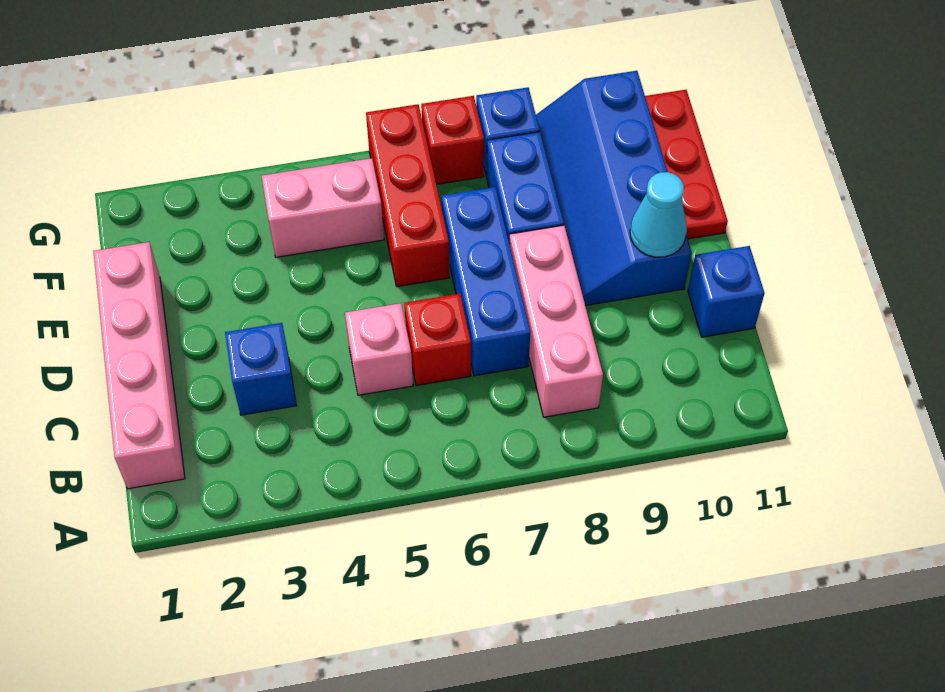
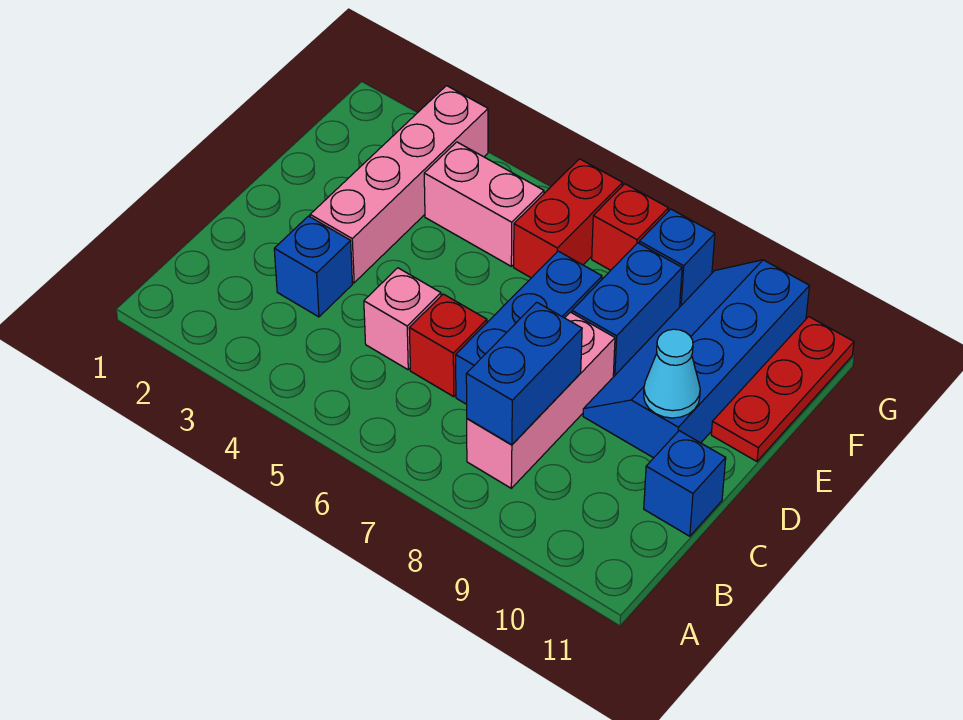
pink 1x4 brick [93,242,185,489] -> pink 1x4 brick moved to [310,86,488,283]
none -> blue 1x2 brick [466,302,582,445]
red 1x3 brick [366,104,450,287] -> red 1x2 brick [514,159,623,278]

